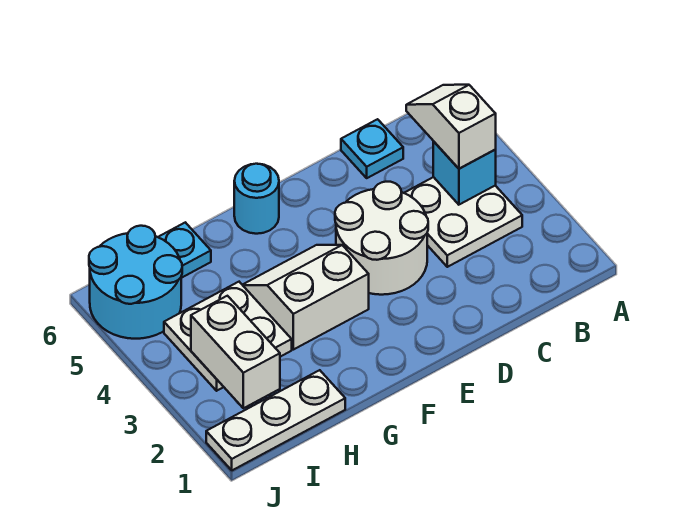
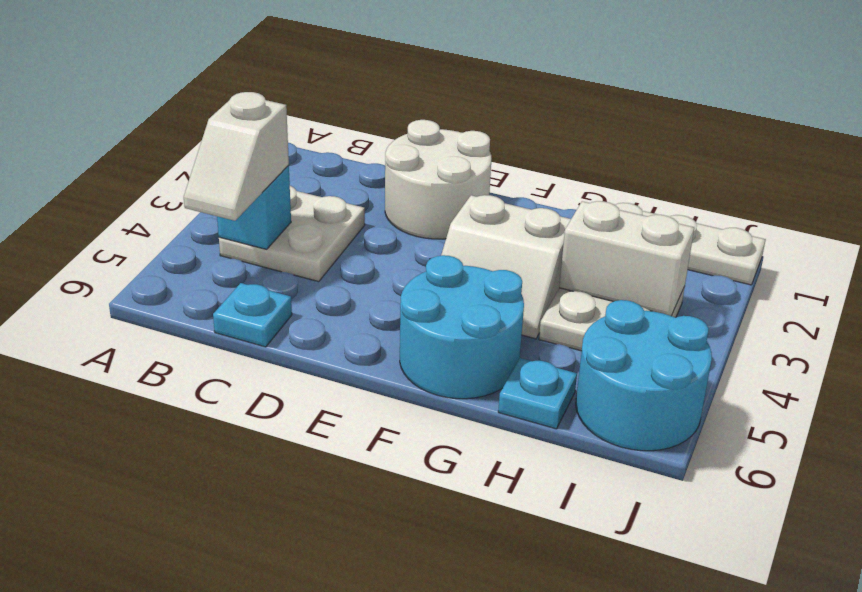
white 2x2 round brick [335,182,428,295] -> white 2x2 round brick moved to [385,120,491,239]
cyan 1x1 round brick [234,164,279,234] -> cyan 2x2 round brick [400,255,524,399]
white 1x2 brick [191,296,280,408] -> white 1x2 brick turned to [559,201,694,316]

